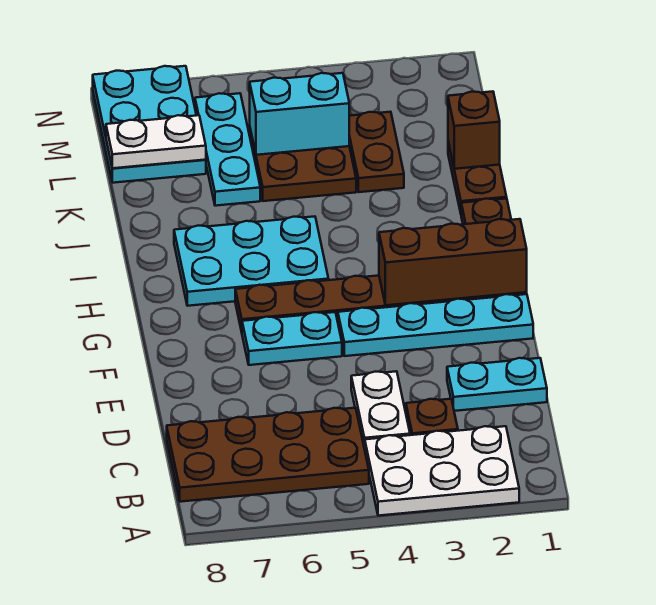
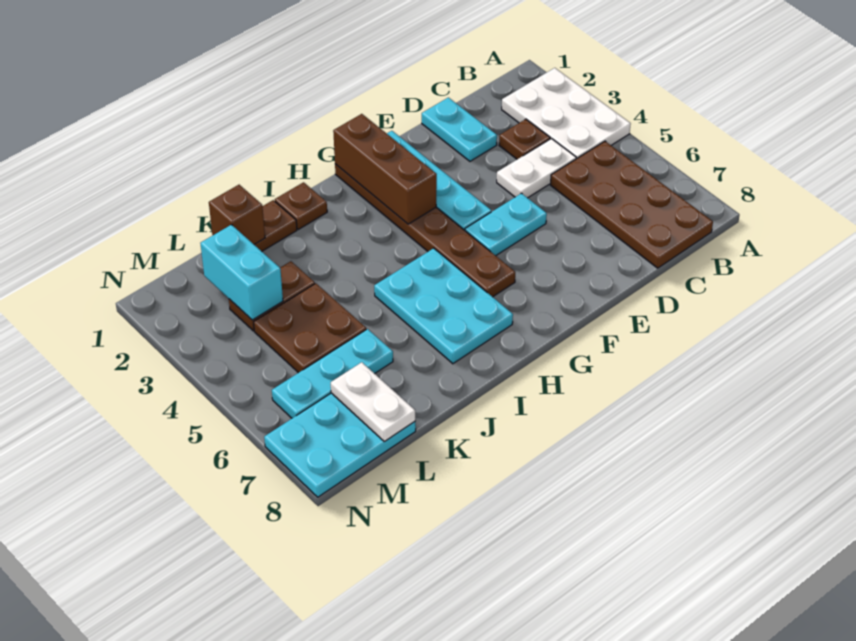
cyan 1x2 plate [242,312,342,365] -> cyan 1x2 plate turned to [465,193,547,256]
cyan 1x2 brick [250,73,349,155] -> cyan 1x2 brick moved to [200,225,283,320]

